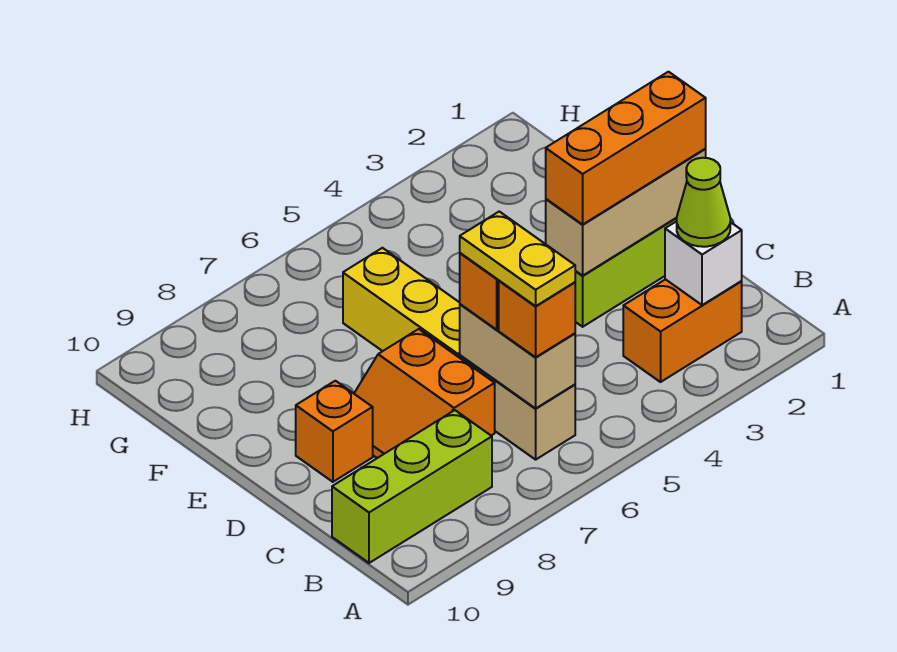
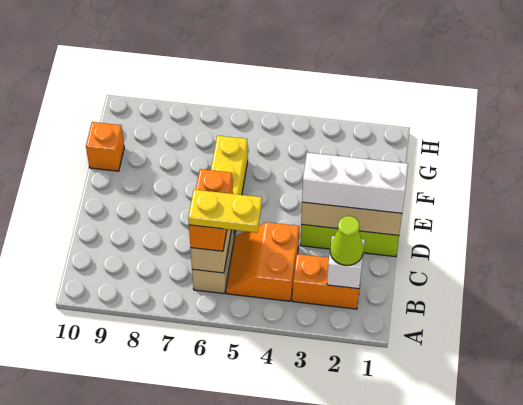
yellow 1x2 plate [460,212,575,306] -> yellow 1x2 plate turned to [188,190,262,233]
lime 1x3 brick [332,410,492,563] -> none
orange 2x2 slope [354,329,495,458] -> orange 2x2 slope moved to [226,222,299,301]
orange 1x3 brick [546,72,706,224] -> white 1x3 brick [302,153,408,213]
orange 1x1 brick [296,381,373,482] -> orange 1x1 brick moved to [86,122,124,171]

